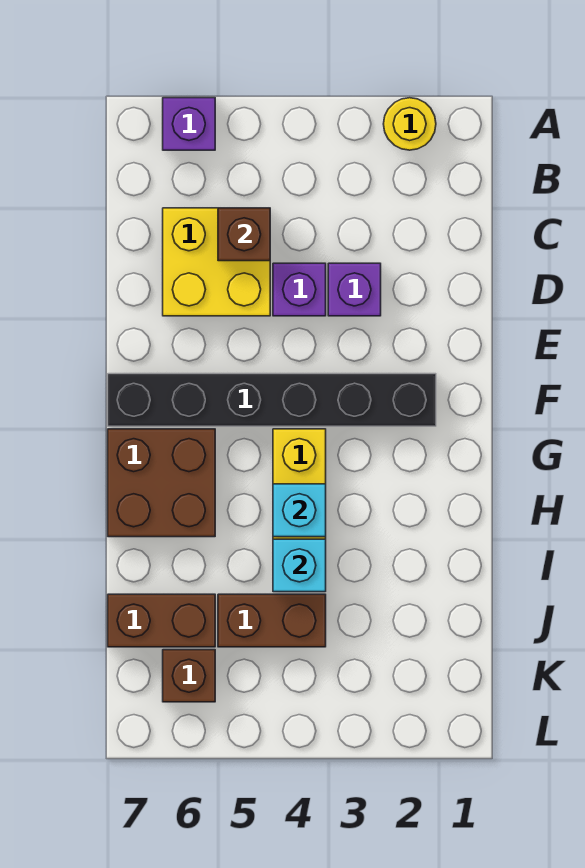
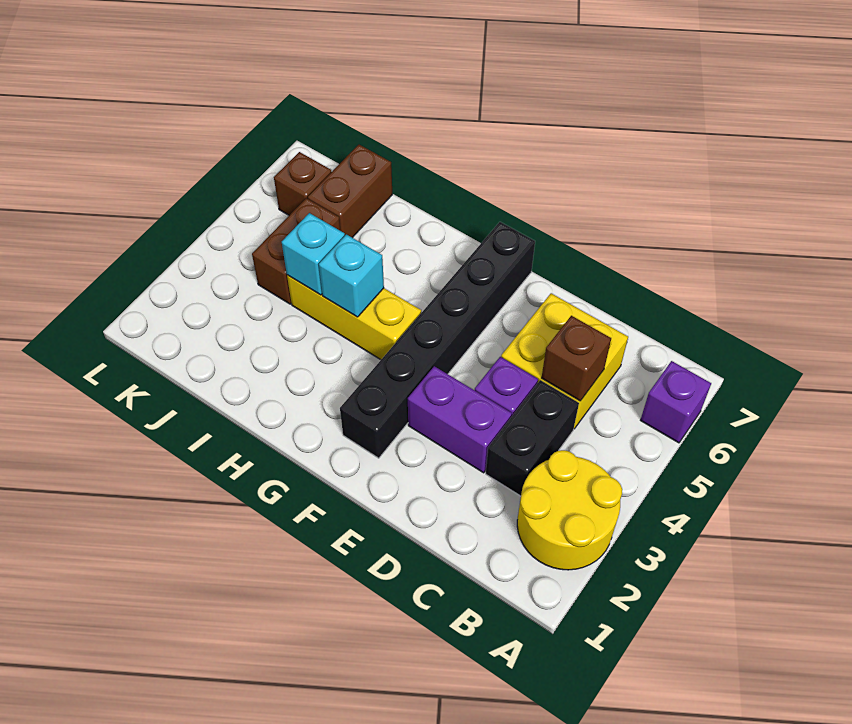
yellow 1x1 round brick [384,98,436,150] -> yellow 2x2 round brick [517,450,622,570]
none -> black 1x2 brick [486,380,579,496]
purple 1x1 brick [328,263,381,316] -> purple 1x2 brick [408,366,512,473]
brown 2x2 brick [108,429,215,537] -> none

